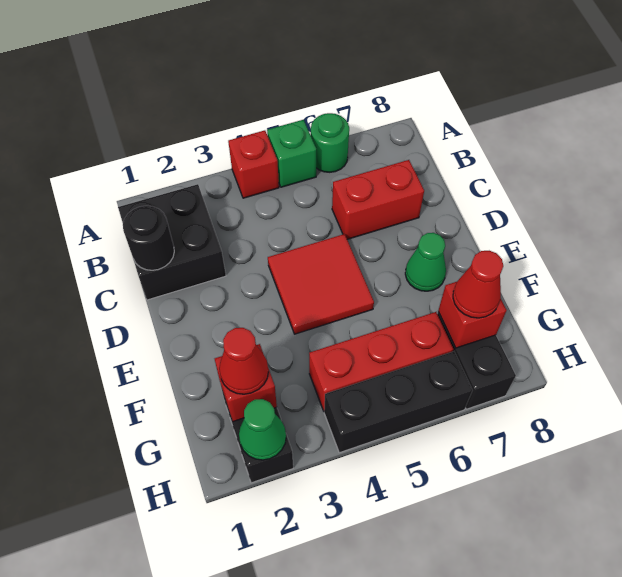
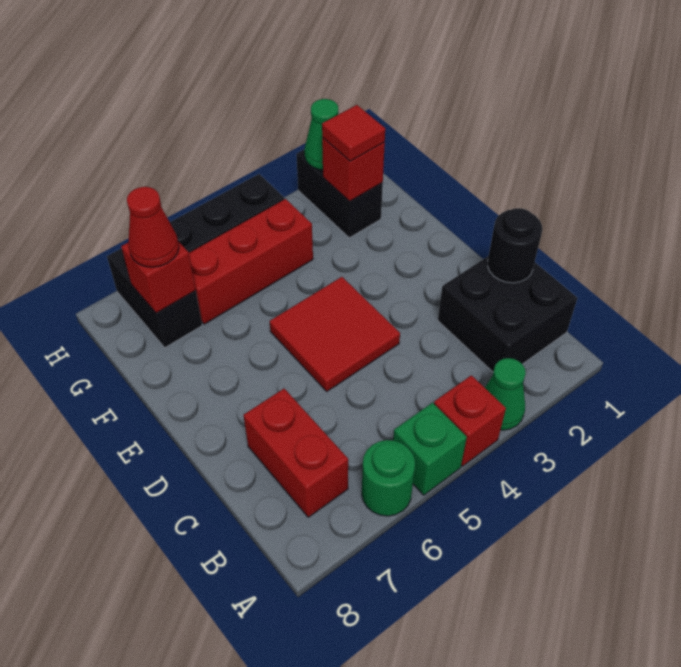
red 1x2 brick [332,160,424,239] -> red 1x2 brick turned to [243,389,348,517]
green 1x1 cone [405,233,446,291] -> green 1x1 cone moved to [485,358,526,430]
red 1x1 cone [219,328,268,394] -> red 1x1 tile [322,105,385,161]

